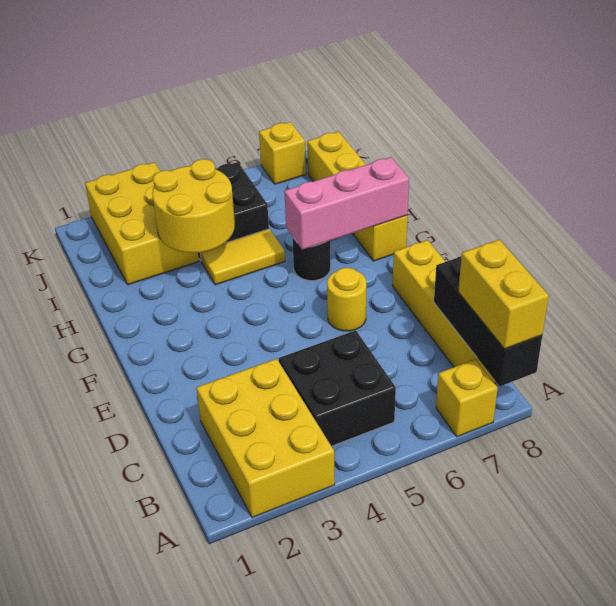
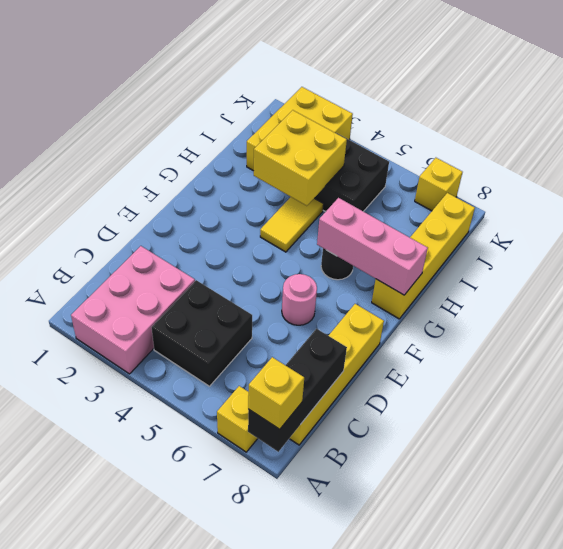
yellow 2x3 brick [196,359,335,518] -> pink 2x3 brick [71,246,195,374]
yellow 1x2 brick [458,240,549,349] -> yellow 1x1 brick [248,357,304,429]
yellow 1x1 round brick [327,268,366,331] -> pink 1x1 round brick [282,274,317,325]
yellow 2x2 round brick [152,159,235,253] -> yellow 2x2 brick [254,110,347,206]
yellow 1x2 tile [200,229,285,285] -> yellow 1x2 tile turned to [260,197,323,252]

